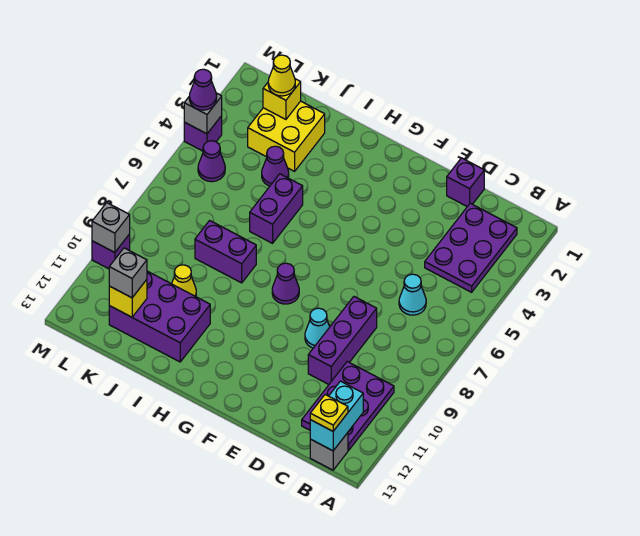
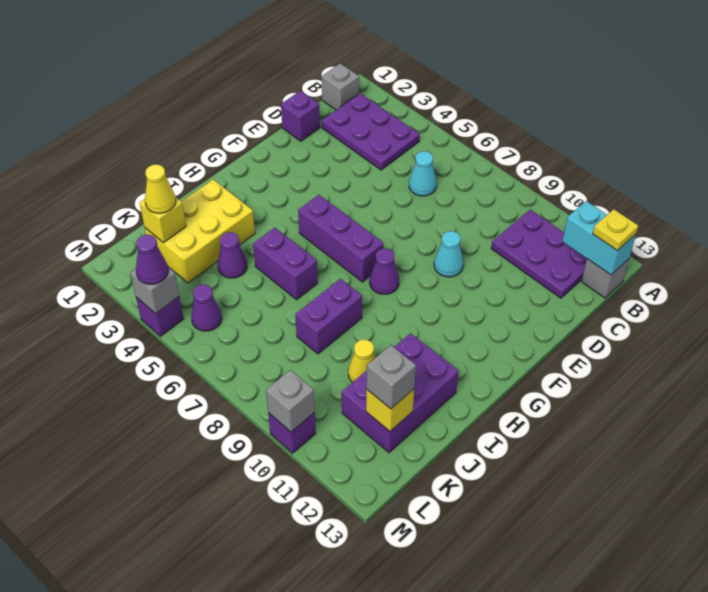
none -> grey 1x1 brick [321,63,359,110]
purple 1x3 brick [308,297,377,384] -> purple 1x3 brick moved to [298,195,383,282]
yellow 2x2 brick [248,101,325,171] -> yellow 2x3 brick [145,180,255,283]

